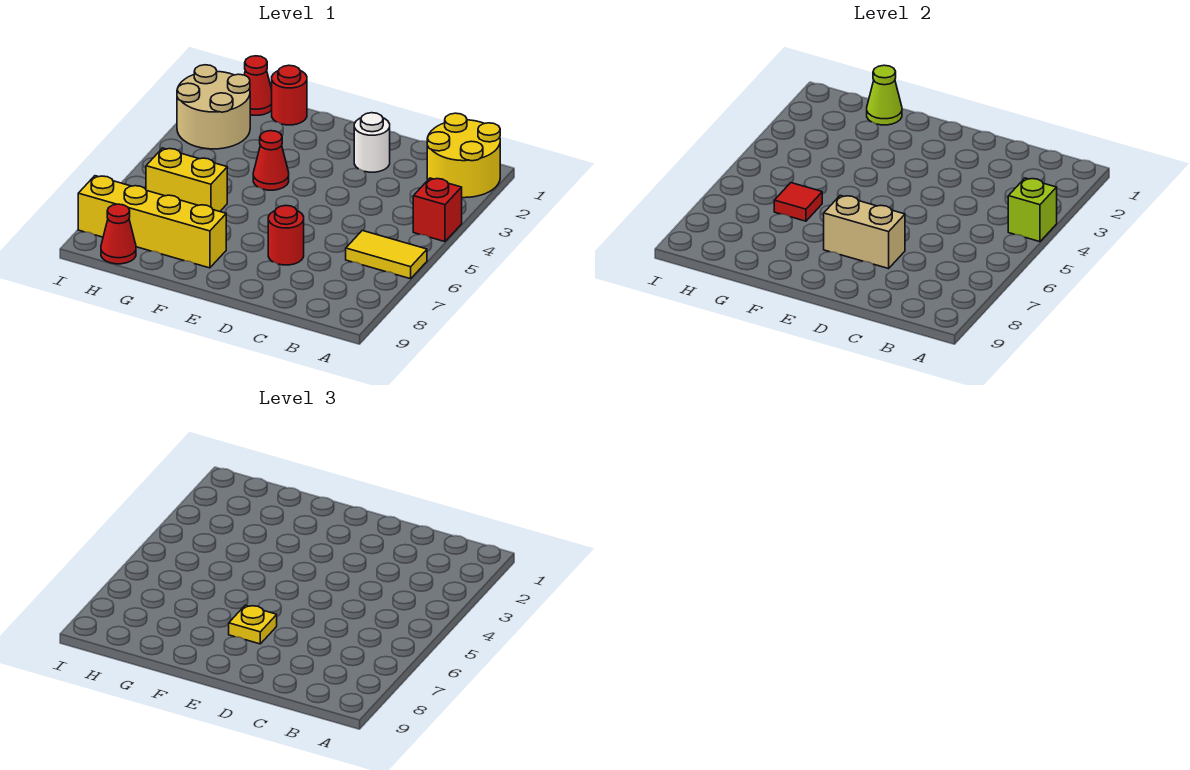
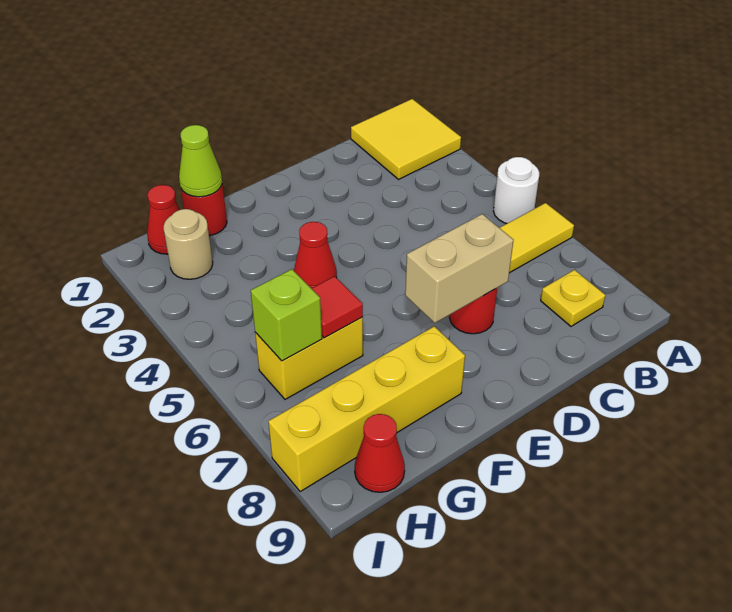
yellow 2x2 round brick [427,113,500,198] -> yellow 2x2 tile [351,99,461,179]
red 1x1 brick [413,178,462,242] -> none
lime 1x1 brick [1008,178,1057,242] -> lime 1x1 brick moved to [251,269,322,361]
white 1x1 round brick [354,113,390,172] -> white 1x1 round brick moved to [493,157,539,223]
yellow 1x1 plate [229,605,277,644] -> yellow 1x1 plate moved to [541,270,605,326]
tan 2x2 round brick [177,65,250,149] -> tan 1x1 round brick [164,209,213,279]

